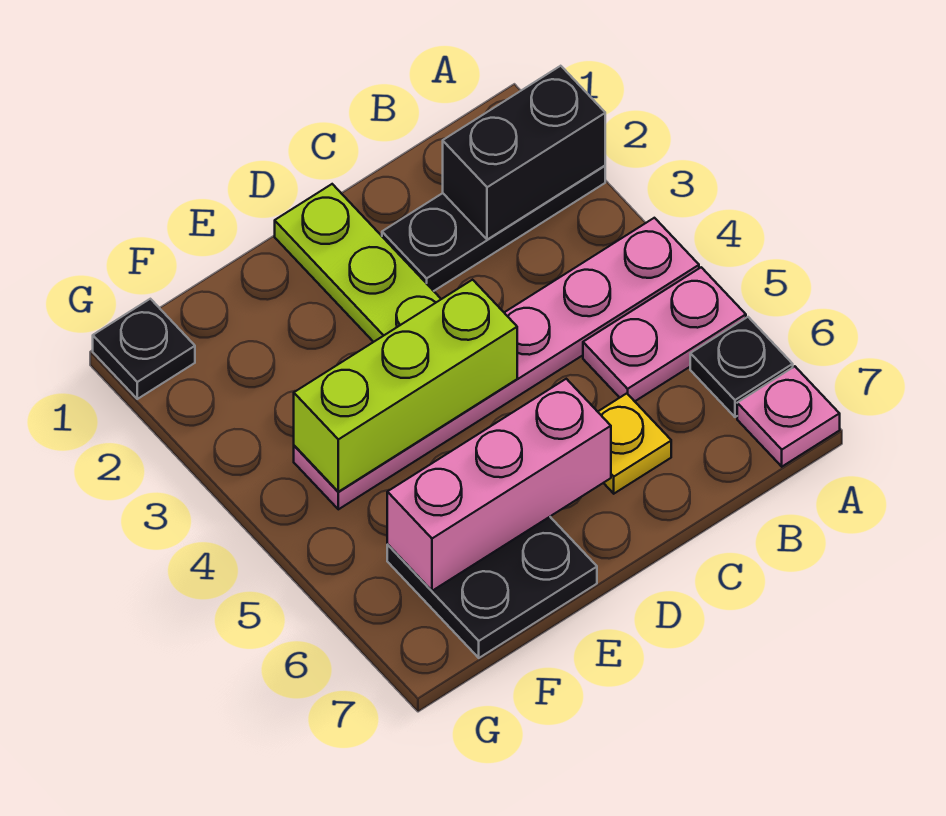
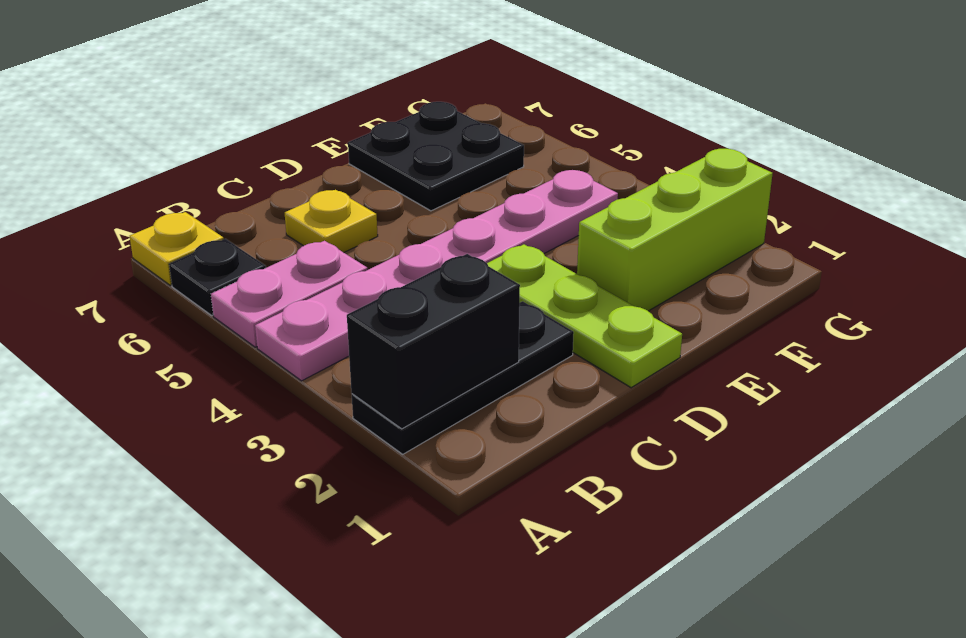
pink 1x1 plate [737,366,840,467] -> yellow 1x1 plate [130,212,224,285]
lime 1x3 brick [294,280,517,492] -> lime 1x3 brick moved to [577,149,773,311]
pink 1x3 brick [387,379,611,591] -> none
black 1x1 plate [93,299,195,399] -> none

